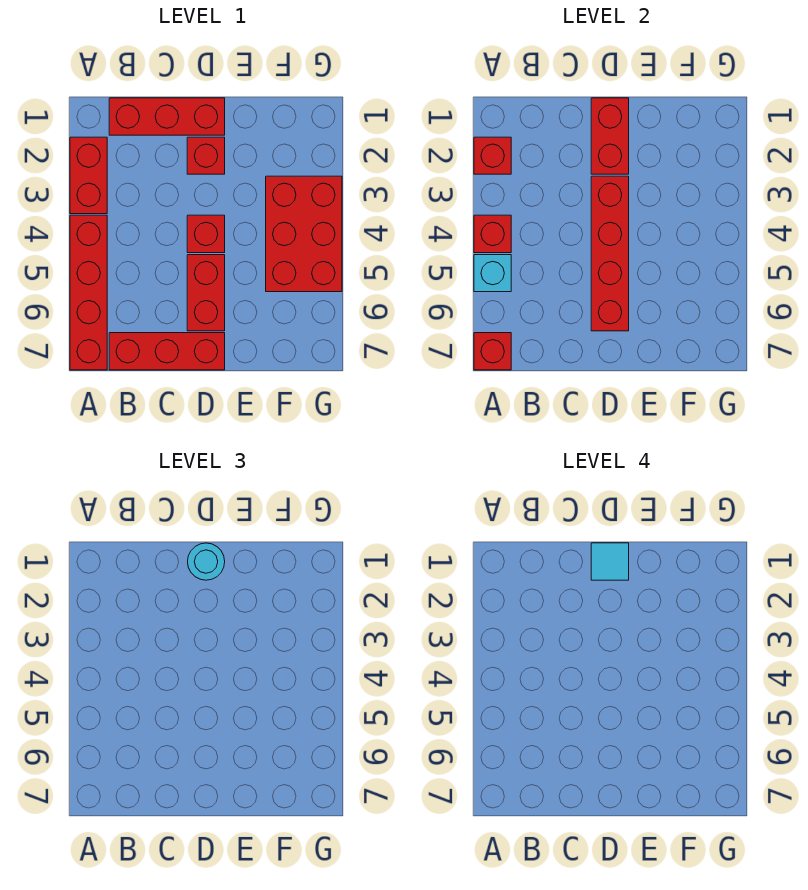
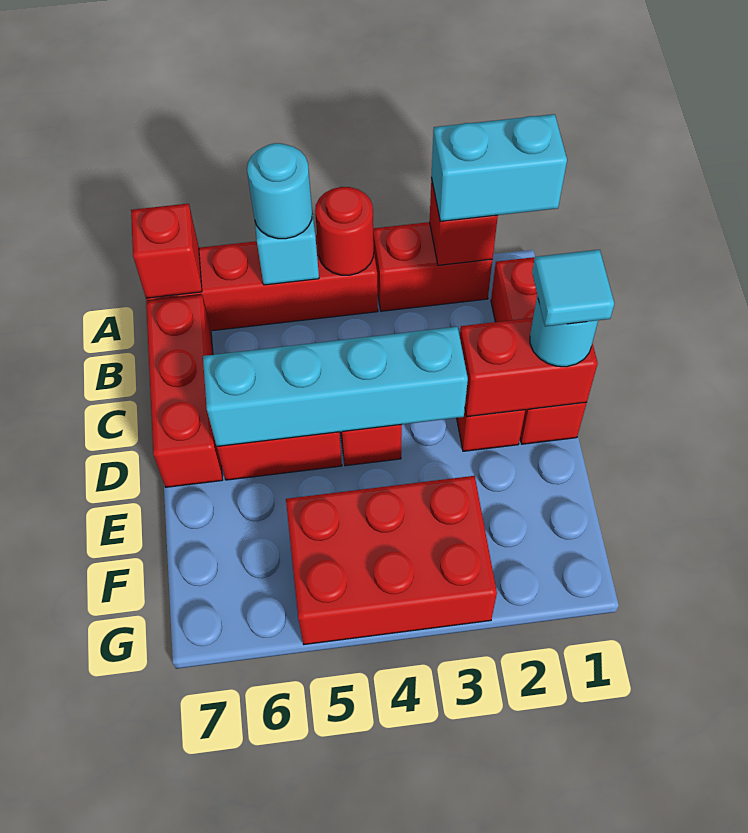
none -> cyan 1x2 brick [431,114,567,221]
red 1x1 brick [474,215,511,253] -> red 1x1 round brick [315,187,374,275]
none -> cyan 1x1 round brick [247,143,312,239]
red 1x4 brick [591,176,629,331] -> cyan 1x4 brick [203,327,468,446]

